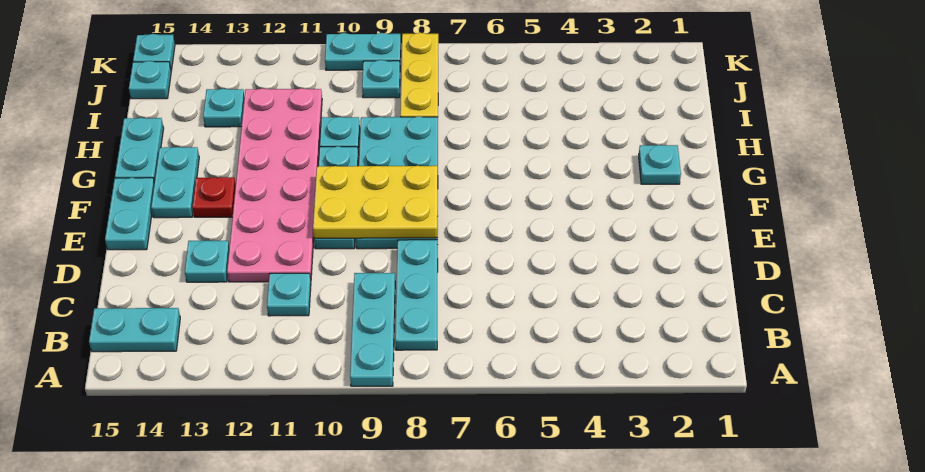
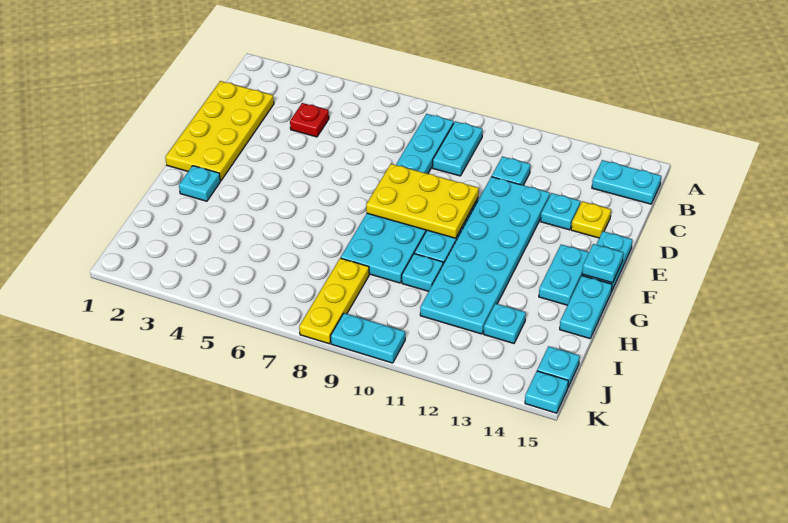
cyan 1x3 plate [350,273,395,386] -> cyan 1x2 plate [433,121,482,176]
none -> yellow 2x4 plate [165,81,274,181]
pink 2x6 plate [227,88,322,282] -> cyan 2x6 plate [420,177,550,334]
none -> yellow 1x1 plate [571,201,611,238]
red 1x1 plate [192,177,236,217] -> red 1x1 plate moved to [290,103,329,137]
cyan 1x1 plate [362,60,400,98] -> cyan 1x1 plate moved to [582,244,623,283]

